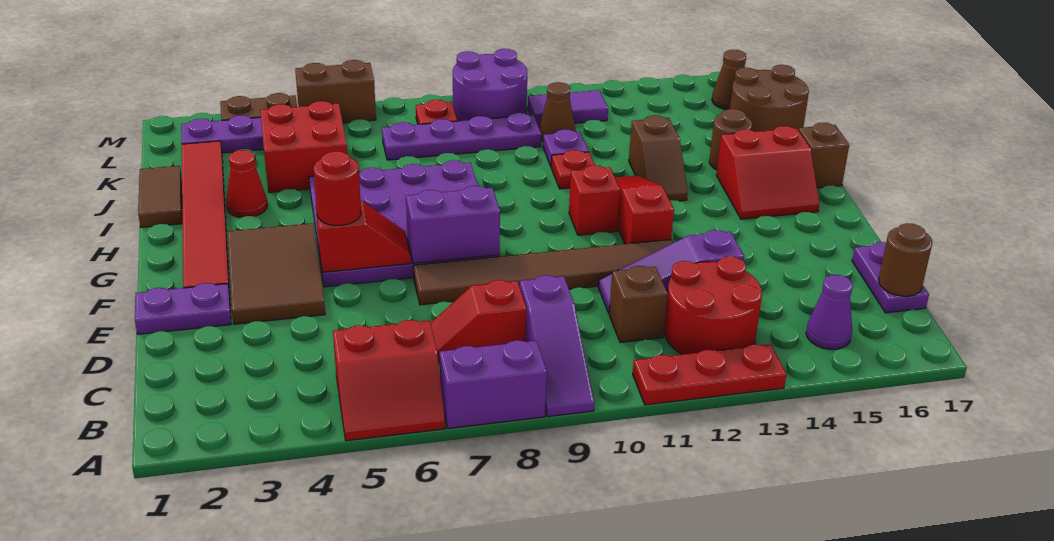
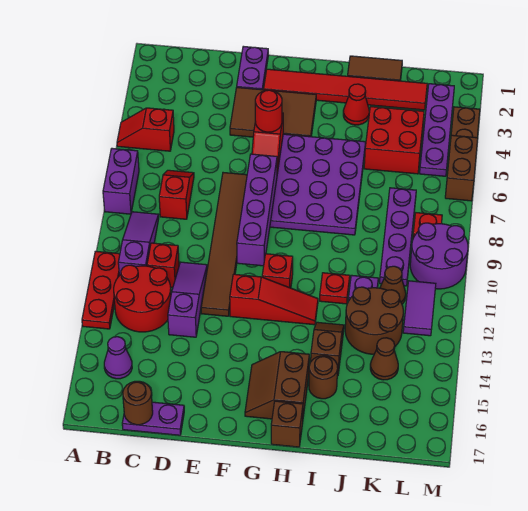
red 2x2 slope [333,320,445,441] -> red 1x2 slope [117,108,174,151]
purple 1x3 slope [520,275,594,417] -> purple 1x3 slope turned to [118,212,159,276]
brown 1x1 brick [609,266,668,342] -> red 1x1 brick [147,243,179,287]
purple 1x2 brick [406,186,500,263] -> purple 1x4 brick [237,154,277,266]
red 2x2 slope [716,126,819,219] -> brown 2x2 slope [245,352,309,419]
brown 1x2 slope [629,115,688,201] -> brown 1x2 slope turned to [311,322,344,375]
brown 2x2 round brick [730,65,809,132] -> brown 2x2 round brick moved to [345,287,403,354]
brown 1x1 cone [712,50,746,109] -> brown 1x1 cone moved to [370,338,398,380]

